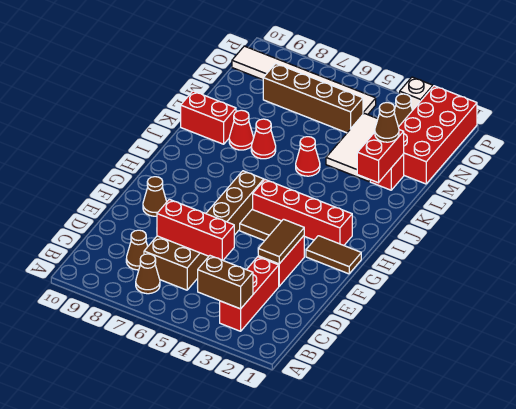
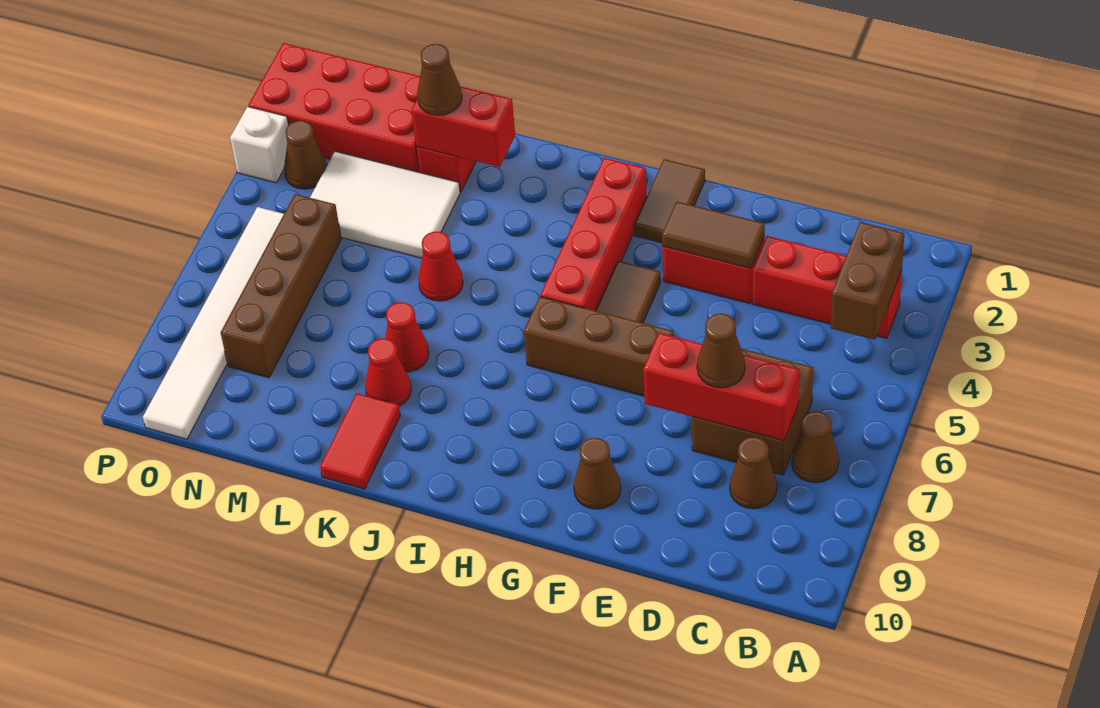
red 1x3 brick [157,199,234,260] -> red 1x3 brick turned to [643,333,799,441]
none -> brown 1x1 cone [697,314,745,388]
red 1x2 brick [181,91,236,144] -> red 1x2 tile [320,393,400,489]

